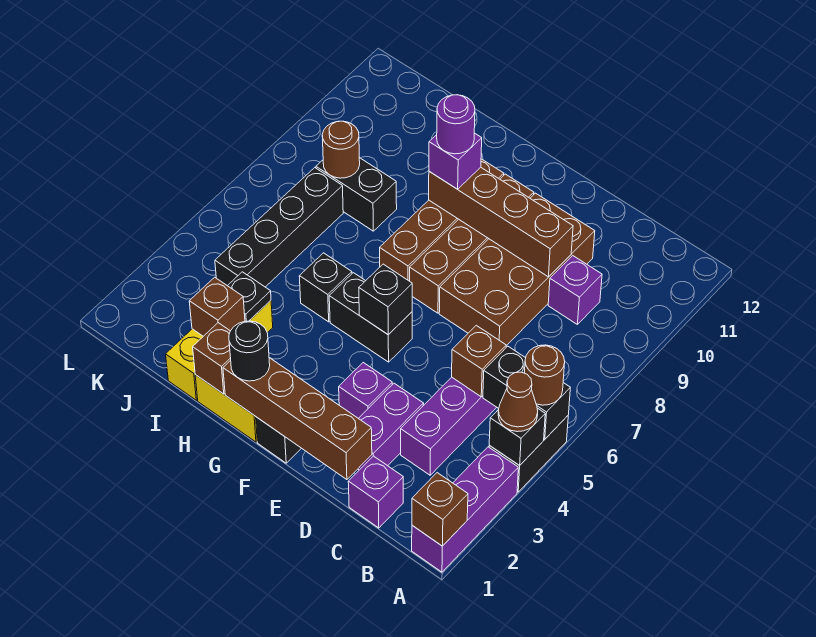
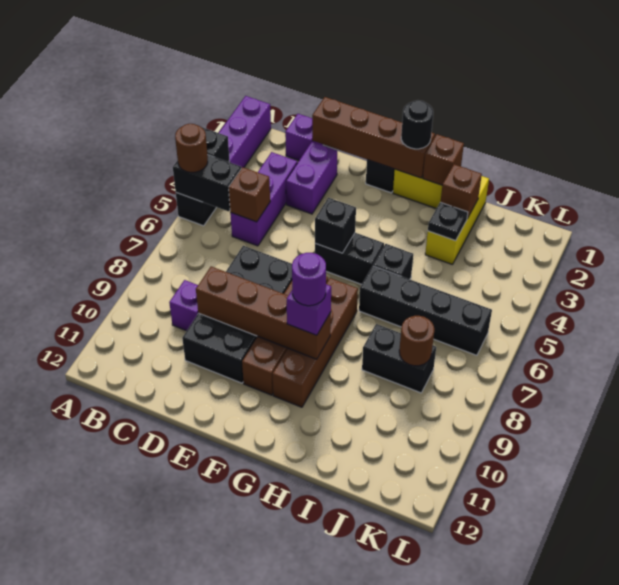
brown 1x1 brick [412,473,468,546] -> none
brown 1x1 cone [498,372,538,432] -> none
brown 2x4 brick [439,193,595,346] -> black 2x4 brick [182,246,292,383]
purple 1x1 brick [339,363,392,418] -> none
black 1x4 brick [215,168,343,287] -> black 1x4 brick turned to [359,266,492,355]

